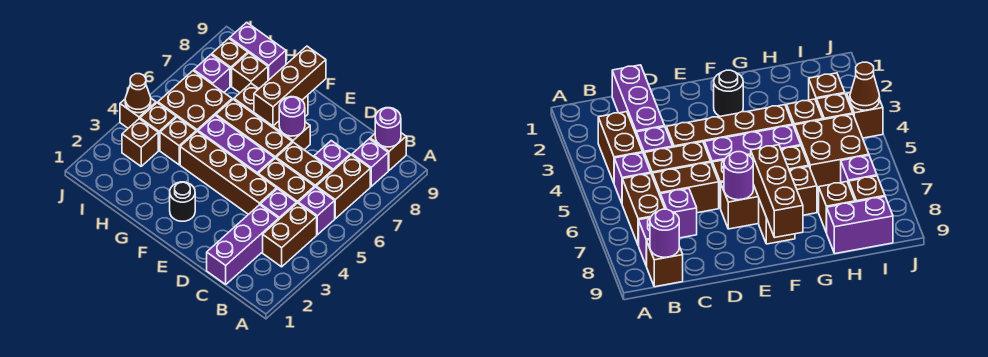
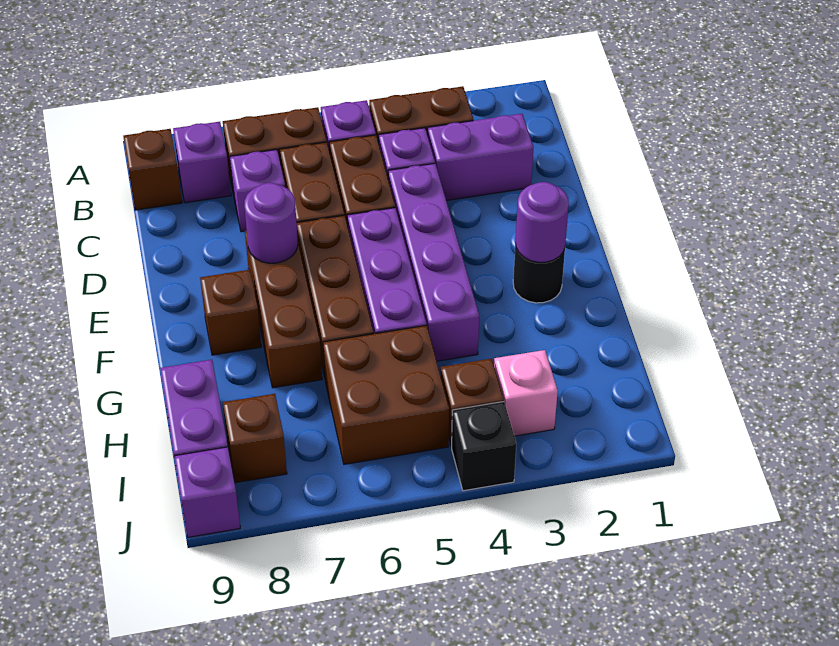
purple 1x1 round brick [375,108,401,147] -> purple 1x1 round brick moved to [515,182,569,262]
purple 1x3 brick [207,205,279,284] -> purple 1x2 brick [428,114,534,201]
brown 1x4 brick [180,131,277,215] -> purple 1x4 brick [388,163,479,361]
brown 1x3 brick [254,46,326,126] -> none
brown 1x1 brick [160,117,196,165] -> none
brown 1x1 brick [232,53,268,93] -> none
brown 1x1 brick [122,119,158,166] -> pink 1x1 brick [494,350,558,436]
purple 1x1 brick [194,55,230,92] -> purple 1x1 brick moved to [174,447,240,537]
brown 1x1 brick [120,99,156,128] -> black 1x1 brick [452,402,516,491]
brown 1x1 cone [125,74,151,113] -> none

